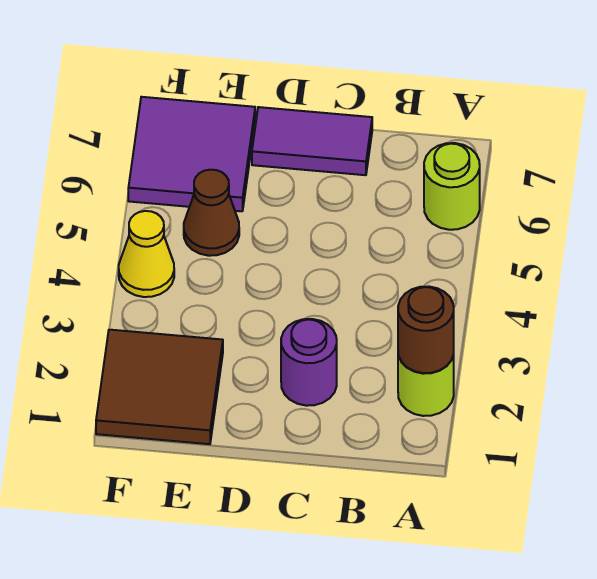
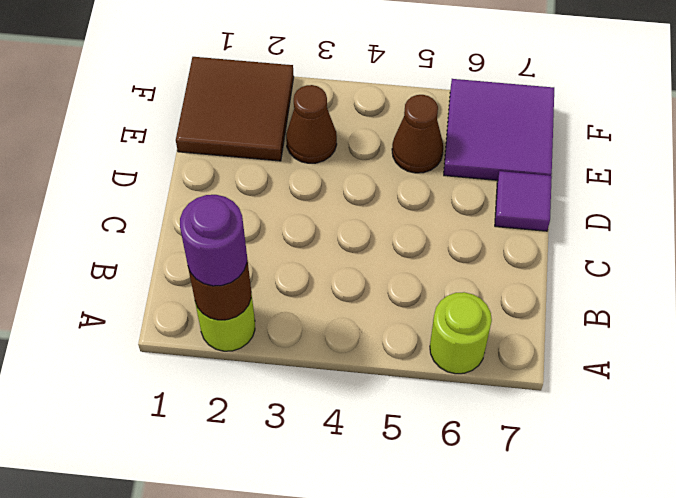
purple 1x1 round brick [281,319,337,406] -> purple 1x1 round brick moved to [180,195,247,286]
purple 1x2 tile [252,107,372,175] -> purple 1x1 tile [495,171,552,231]
none -> brown 1x1 cone [286,85,337,163]
yellow 1x1 cone [119,211,174,297] -> none

